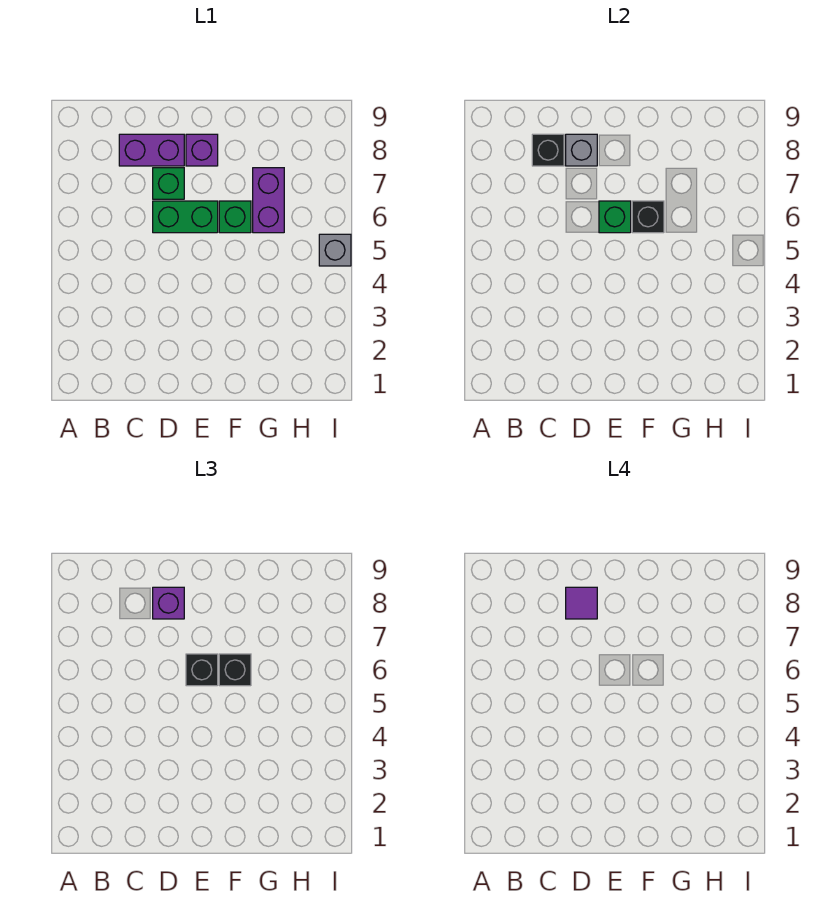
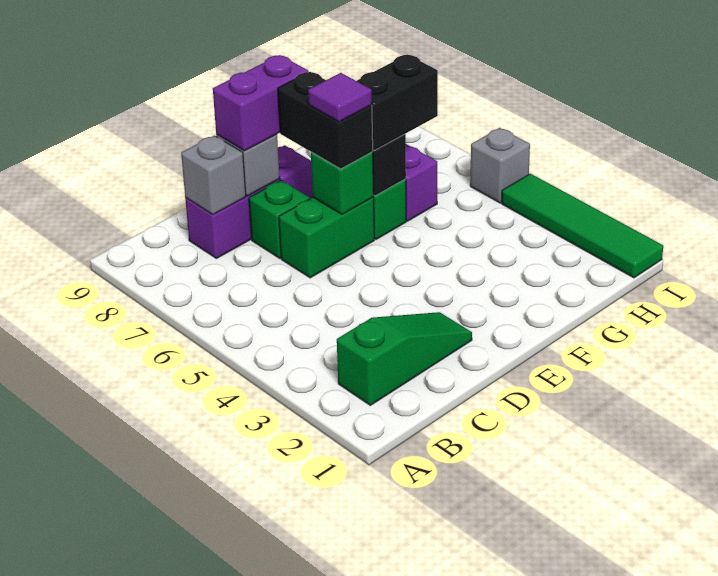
none -> green 1x3 slope [337,312,472,405]
black 1x1 brick [532,134,564,166] -> grey 1x1 brick [181,136,246,215]
purple 1x1 brick [153,587,184,619] -> purple 1x2 brick [213,55,309,151]
purple 1x1 tile [566,587,597,619] -> purple 1x1 tile moved to [308,73,372,122]
black 1x1 brick [186,654,218,686] -> black 1x2 brick [278,72,373,169]
black 1x1 brick [219,654,251,686] -> black 1x2 brick [357,55,438,150]
none -> green 1x4 tile [502,174,663,278]

